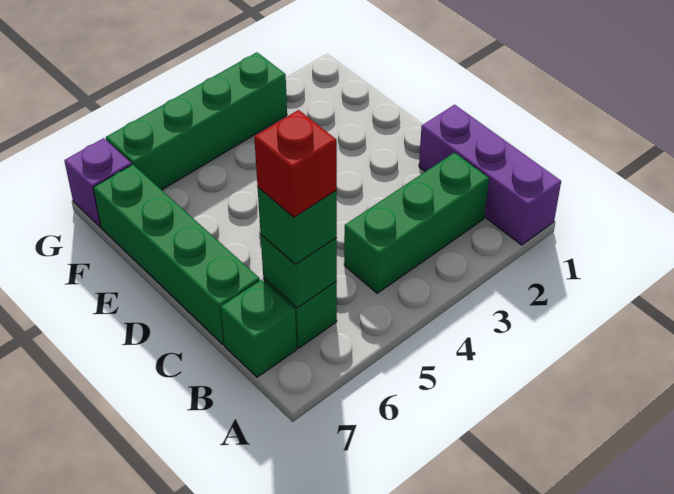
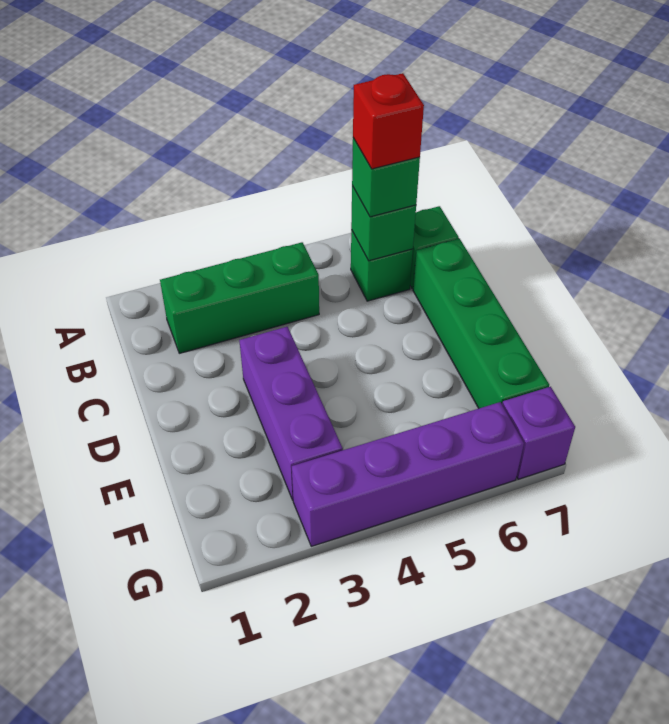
purple 1x3 brick [419,105,561,245] -> purple 1x3 brick moved to [239,327,343,500]
green 1x4 brick [106,52,287,190] -> purple 1x4 brick [292,402,524,546]

